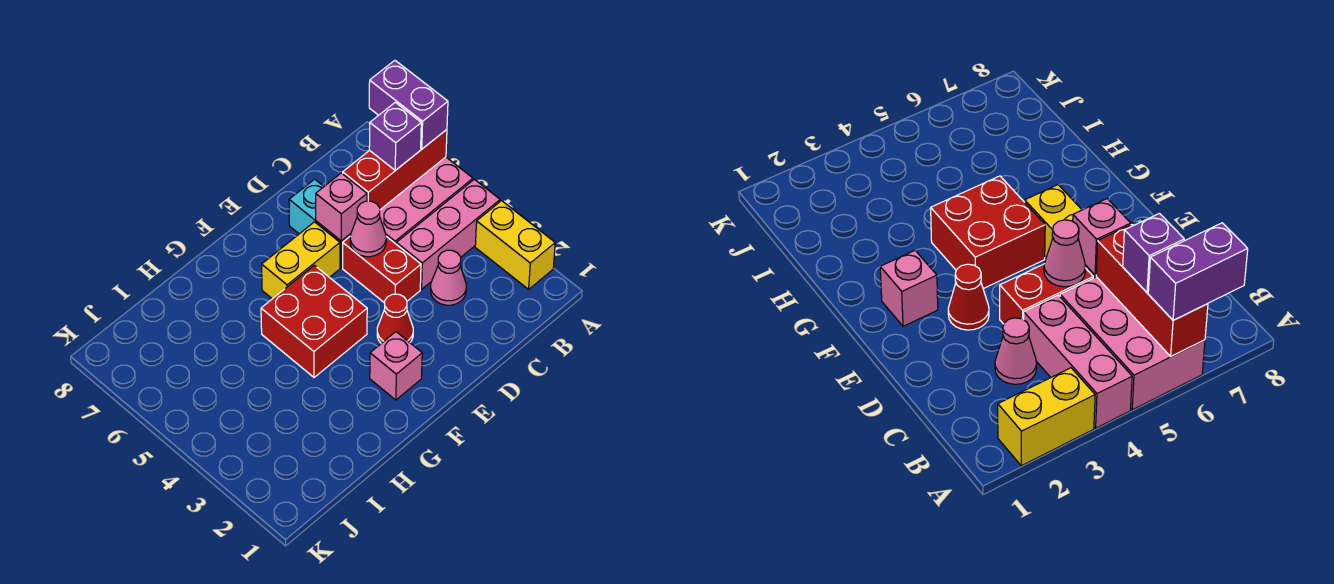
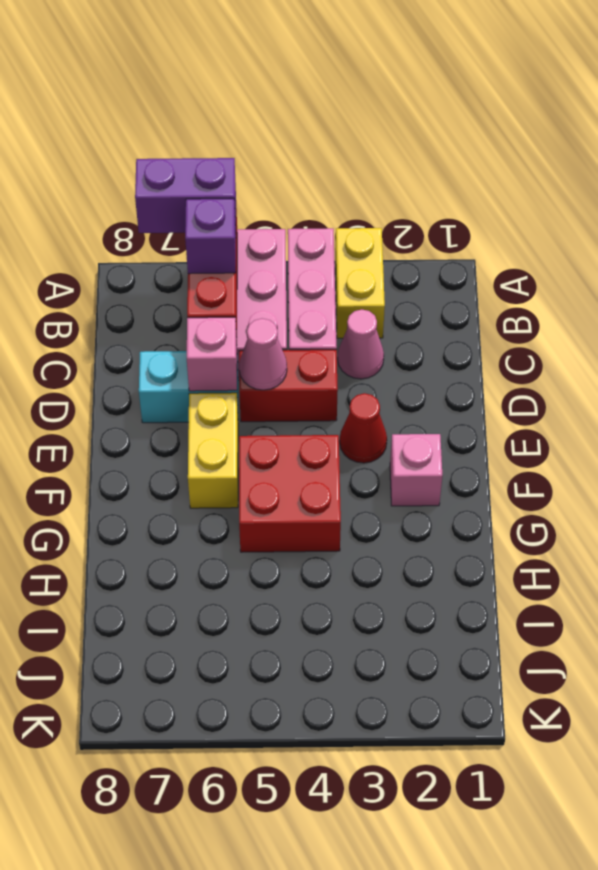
yellow 1x2 brick [475,201,555,289] -> yellow 1x2 brick turned to [335,228,385,338]

